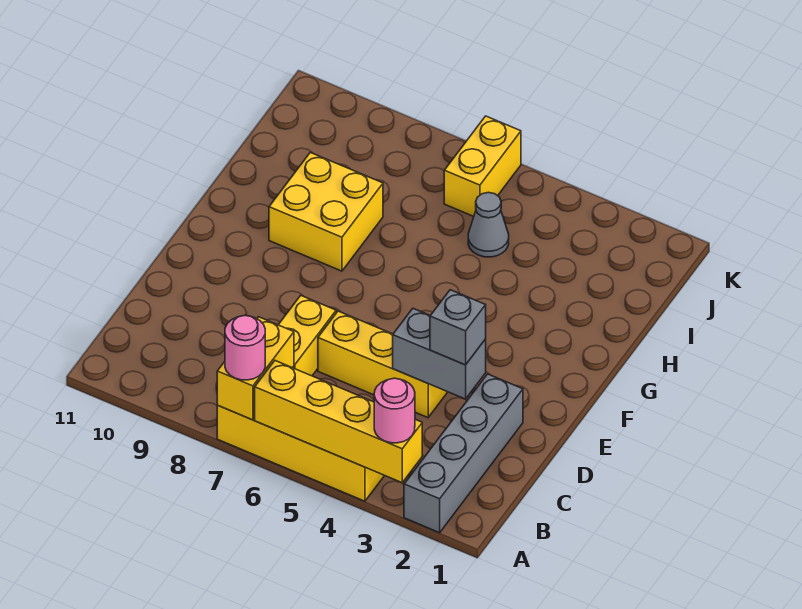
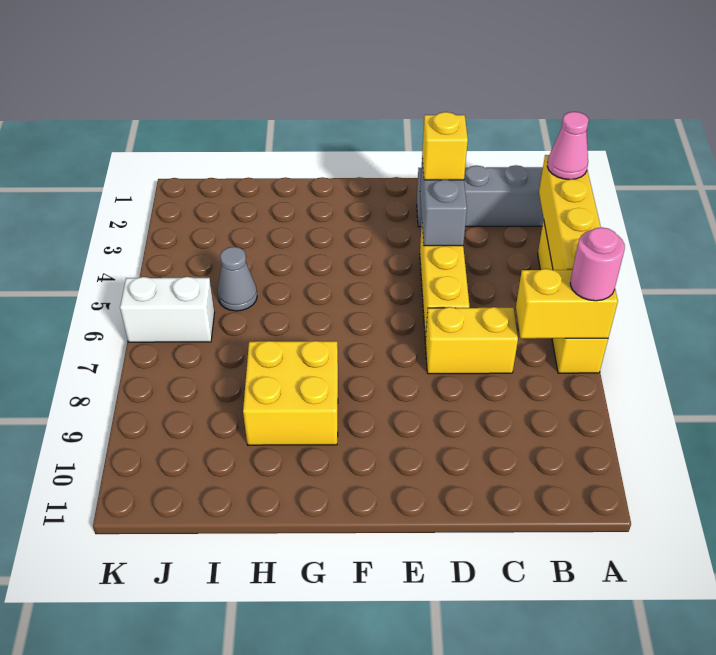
pink 1x1 round brick [374,378,415,443] -> pink 1x1 cone [547,112,589,180]
grey 1x1 brick [430,290,486,365] -> yellow 1x1 brick [422,112,468,180]
yellow 1x2 brick [444,116,521,216] -> white 1x2 brick [120,277,215,342]

